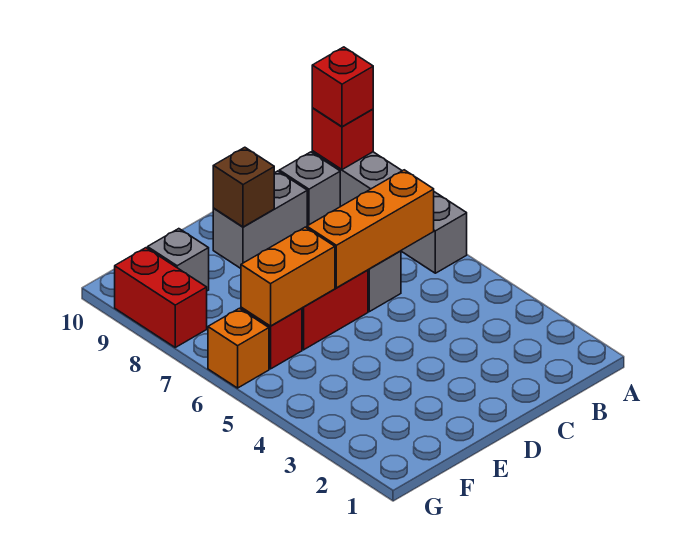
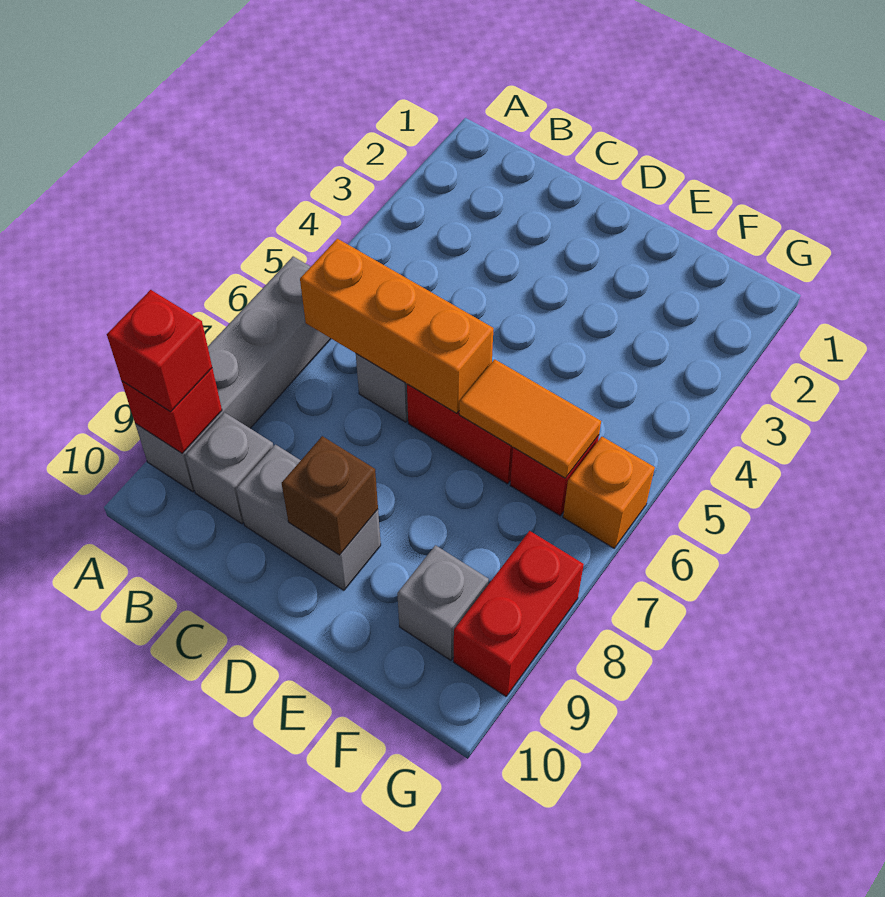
orange 1x2 brick [241,227,335,326] -> orange 1x2 tile [459,359,601,478]

